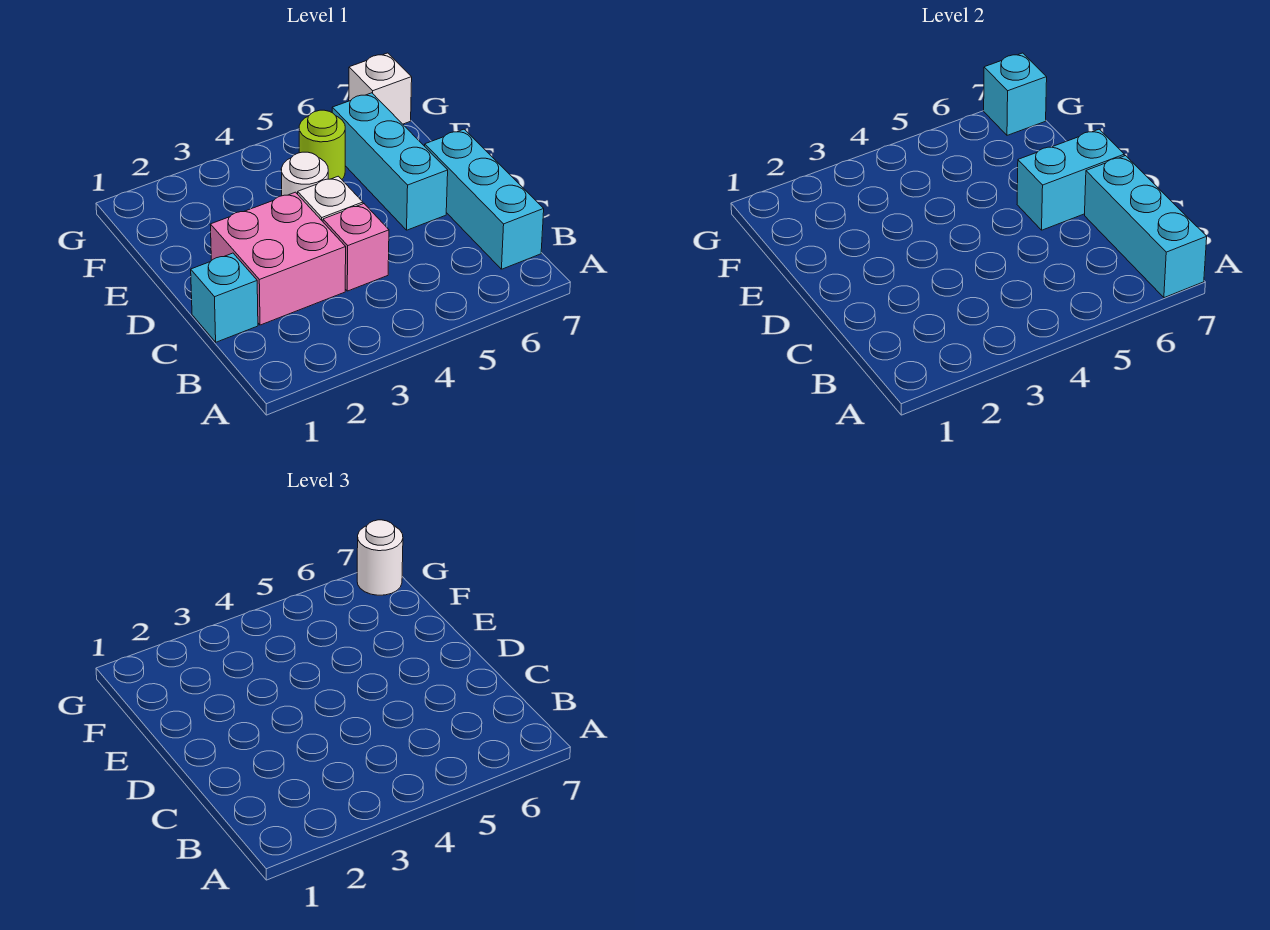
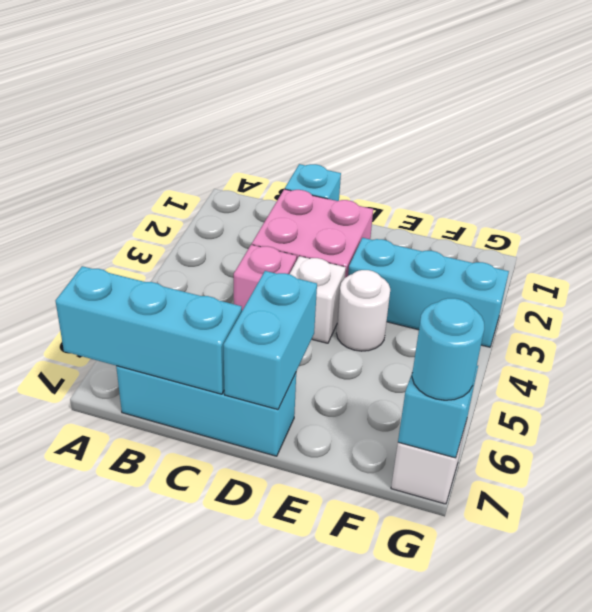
cyan 1x3 brick [332,93,448,230] -> cyan 1x3 brick moved to [348,238,509,347]
lime 1x1 round brick [299,110,345,179] -> none
white 1x1 round brick [357,520,403,595] -> cyan 1x1 round brick [412,298,484,400]

